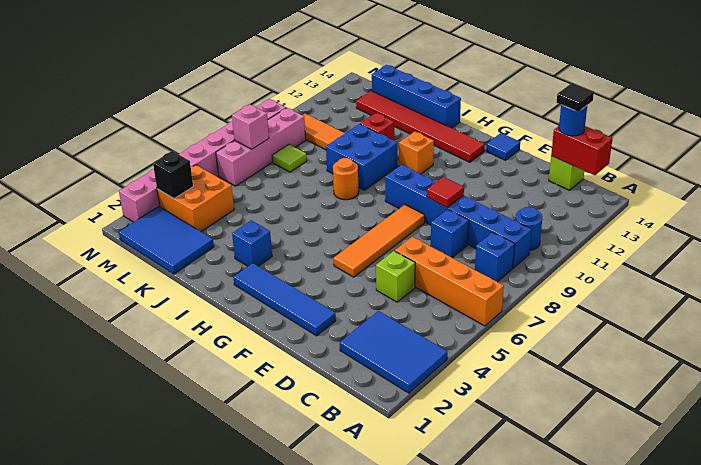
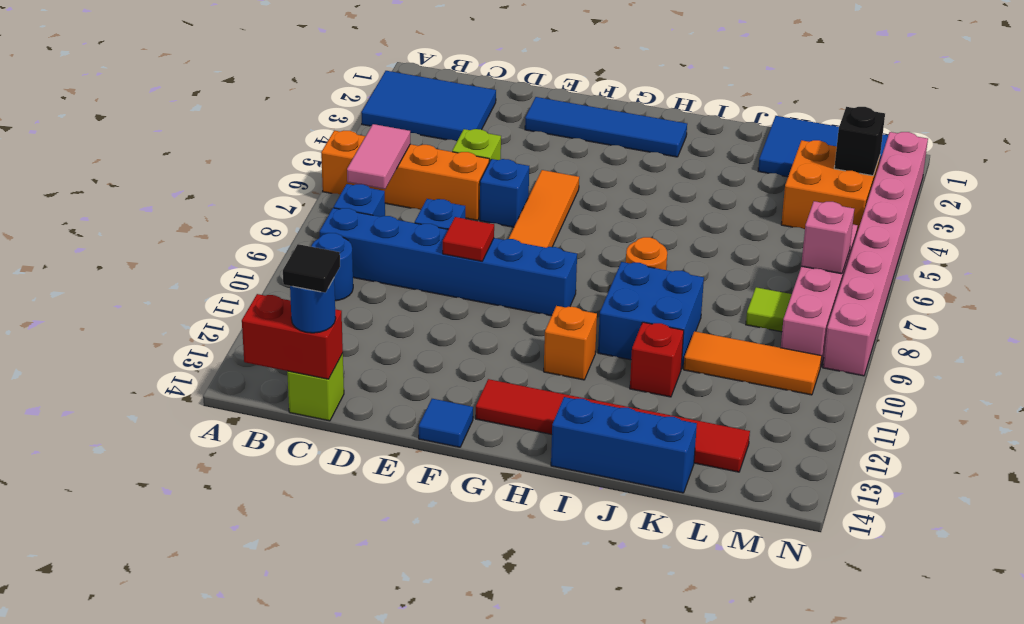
none -> pink 1x2 tile [347,124,410,189]
blue 1x1 brick [232,220,272,266] -> blue 1x1 brick moved to [480,159,529,227]
blue 1x4 brick [372,65,461,128] -> blue 1x3 brick [551,397,697,493]

